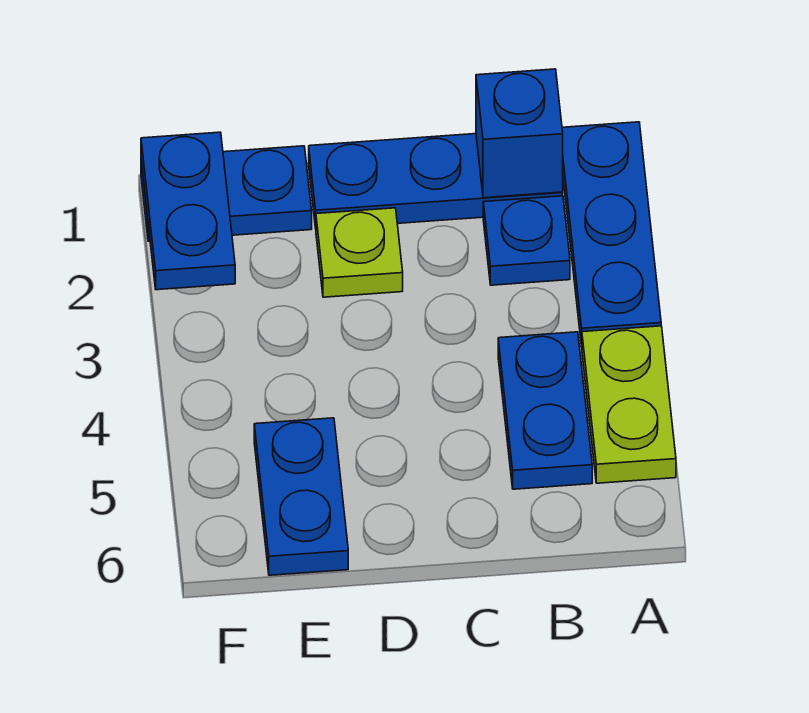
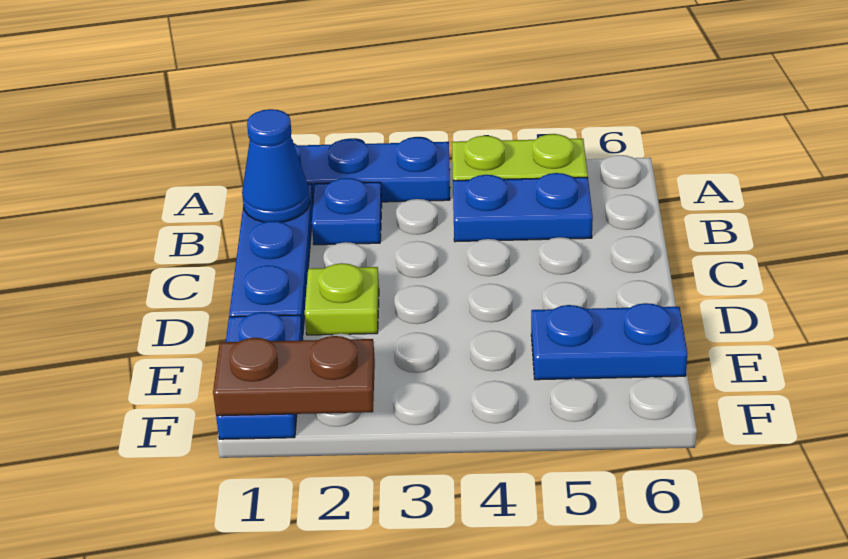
blue 1x1 brick [476,69,563,198] -> blue 1x1 cone [242,109,310,222]
blue 1x2 plate [141,132,235,290] -> brown 1x2 plate [213,336,375,416]

